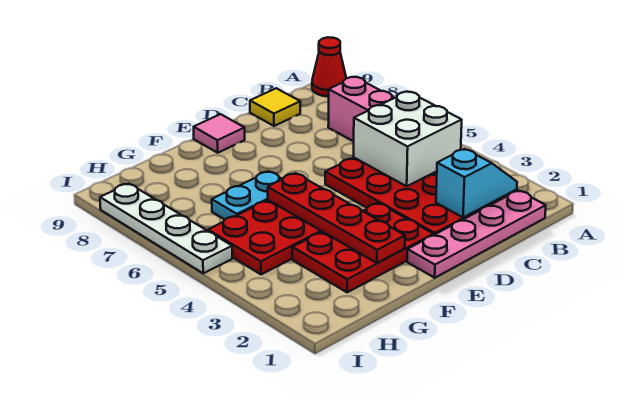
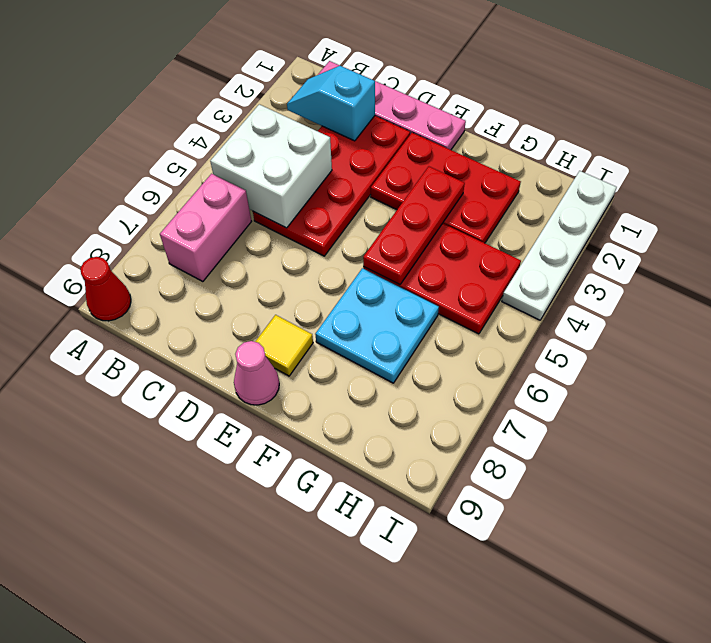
yellow 1x1 tile [250,88,300,126] -> yellow 1x1 tile moved to [255,315,313,376]
pink 1x1 tile [194,114,245,153] -> pink 1x1 cone [234,341,279,405]
red 1x4 plate [268,173,405,263] -> red 1x3 plate [363,166,465,285]
cyan 1x2 plate [212,171,282,219] -> cyan 2x2 plate [315,268,439,383]
white 1x4 plate [100,184,232,273] -> white 1x4 plate moved to [502,171,617,320]

